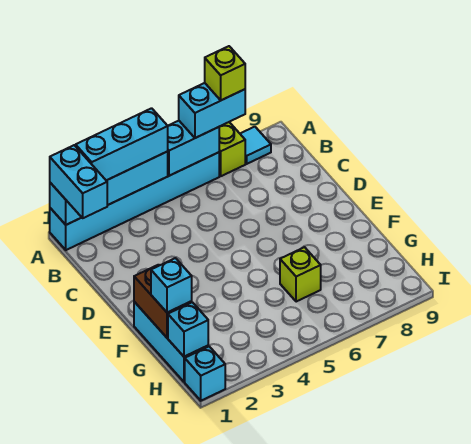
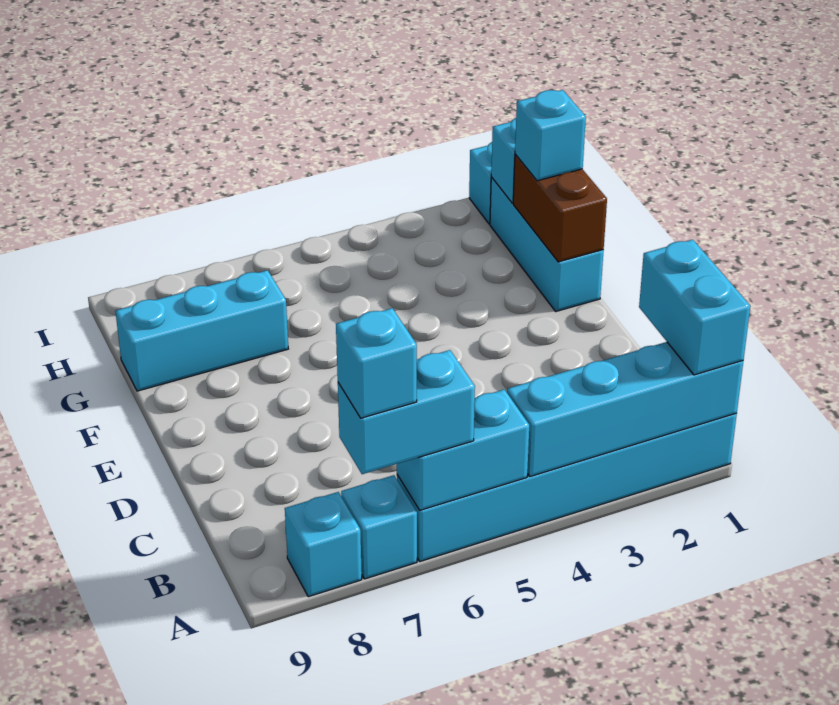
cyan 1x3 brick [76,108,168,180] -> cyan 1x3 brick moved to [115,270,288,391]
lime 1x1 brick [219,122,245,176] -> cyan 1x1 brick [341,475,417,579]
lime 1x1 brick [205,46,245,100] -> cyan 1x1 brick [336,308,417,418]
cyan 1x1 tile [240,127,271,164] -> cyan 1x1 brick [285,492,362,597]
lime 1x1 brick [280,247,321,302] -> none

